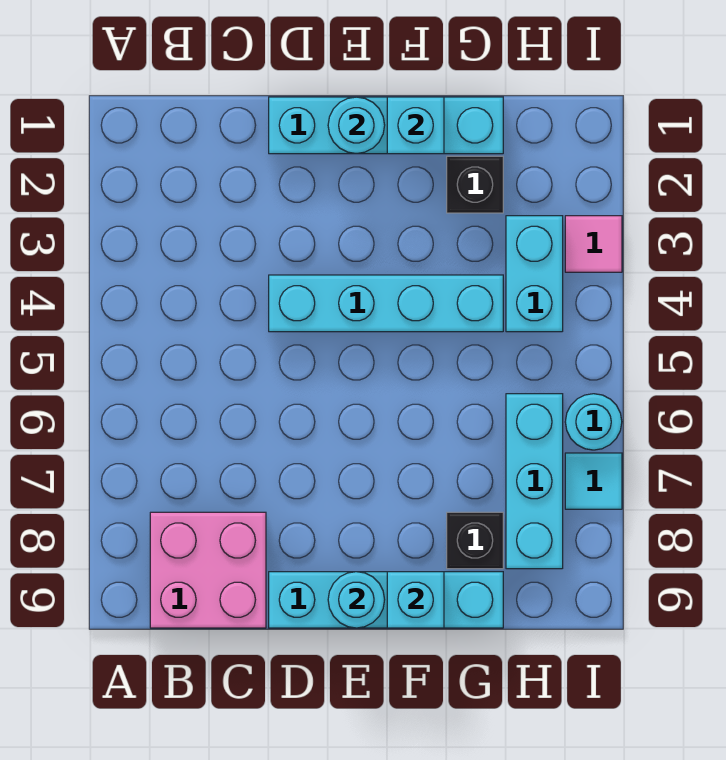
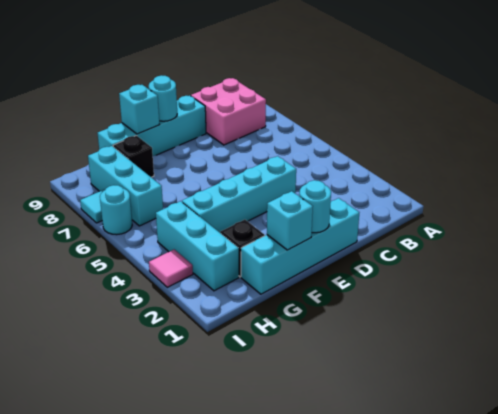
cyan 1x2 brick [506,216,563,332] -> cyan 1x3 brick [156,201,239,291]

